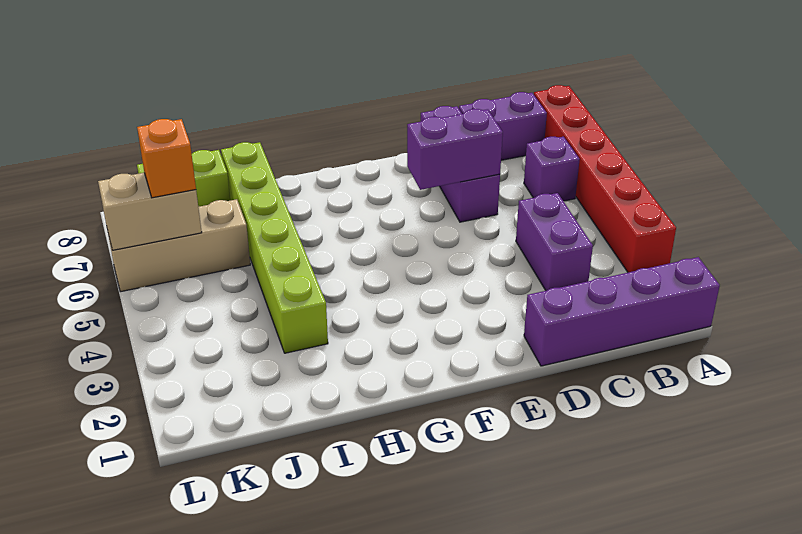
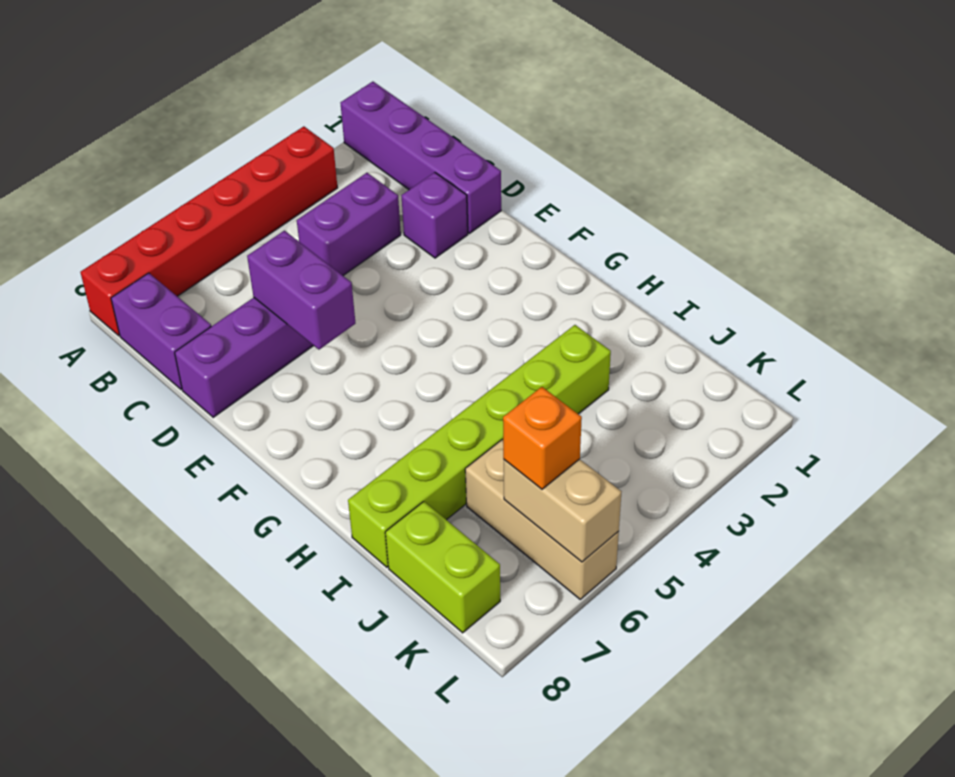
purple 1x1 brick [524,137,580,201] -> purple 1x1 brick moved to [401,172,468,258]

